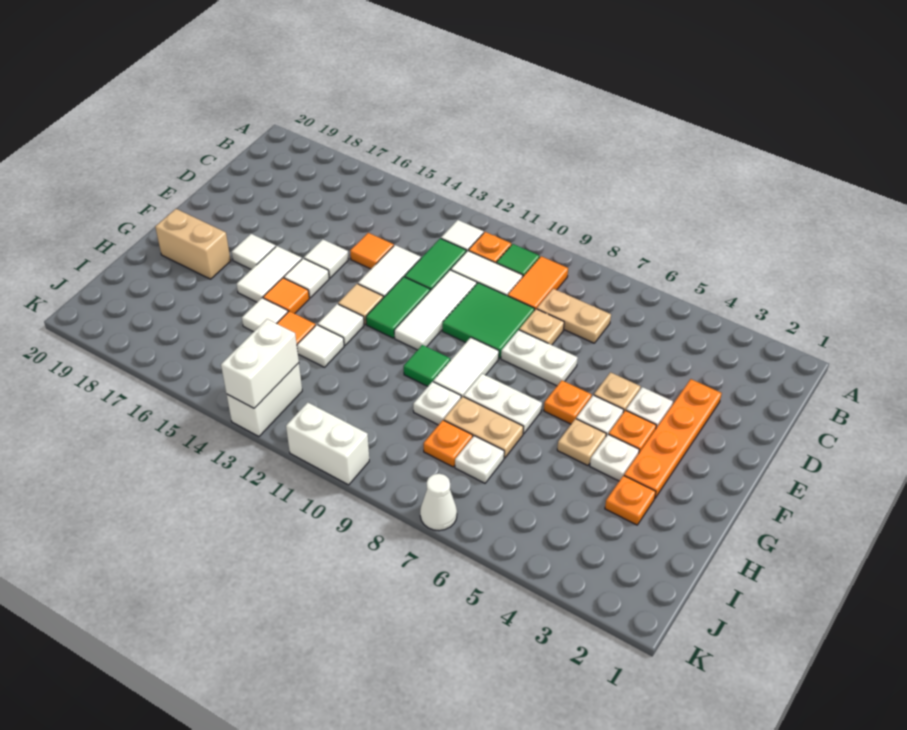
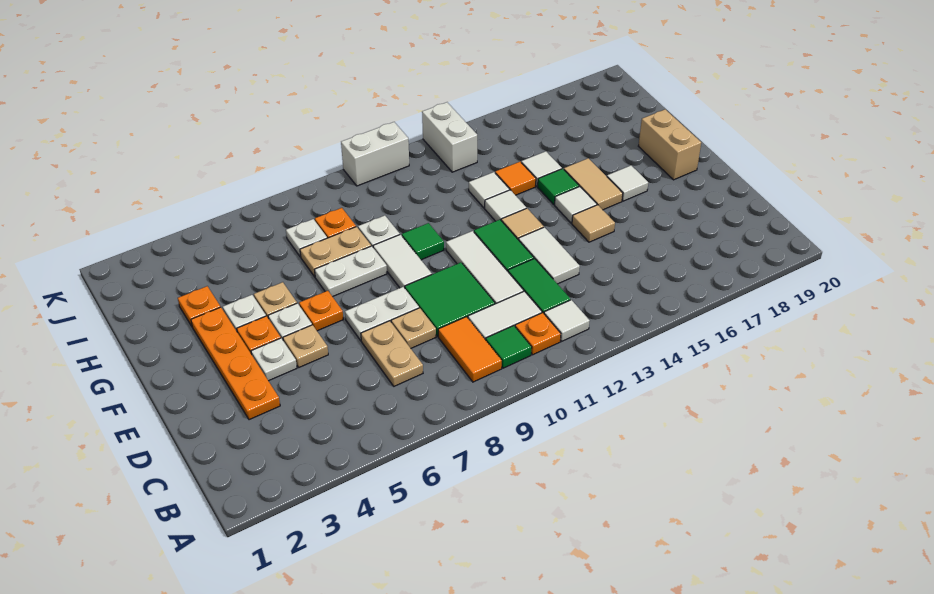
tan 1x2 plate [537,289,611,343] -> tan 1x2 plate turned to [361,321,423,386]
orange 1x1 tile [350,233,394,269] -> none
white 1x1 tile [304,239,349,278] -> tan 1x1 tile [572,205,615,242]
white 1x2 tile [237,246,302,302] -> tan 1x2 tile [564,158,623,210]
orange 1x1 tile [263,278,309,314] -> green 1x1 tile [538,169,579,204]
tan 1x2 brick [155,209,231,279] -> tan 1x2 brick turned to [639,109,701,180]
white 1x2 brick [221,319,299,408] -> none
white 1x1 cone [420,474,457,531] -> none

